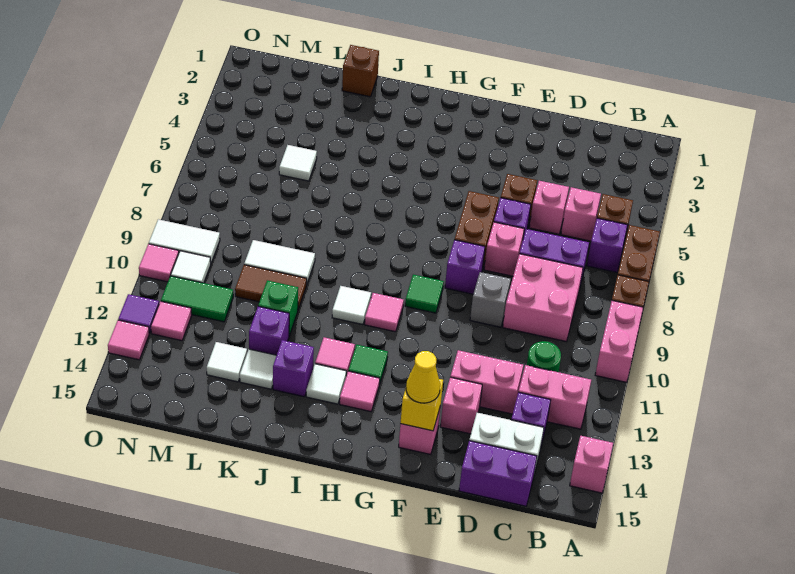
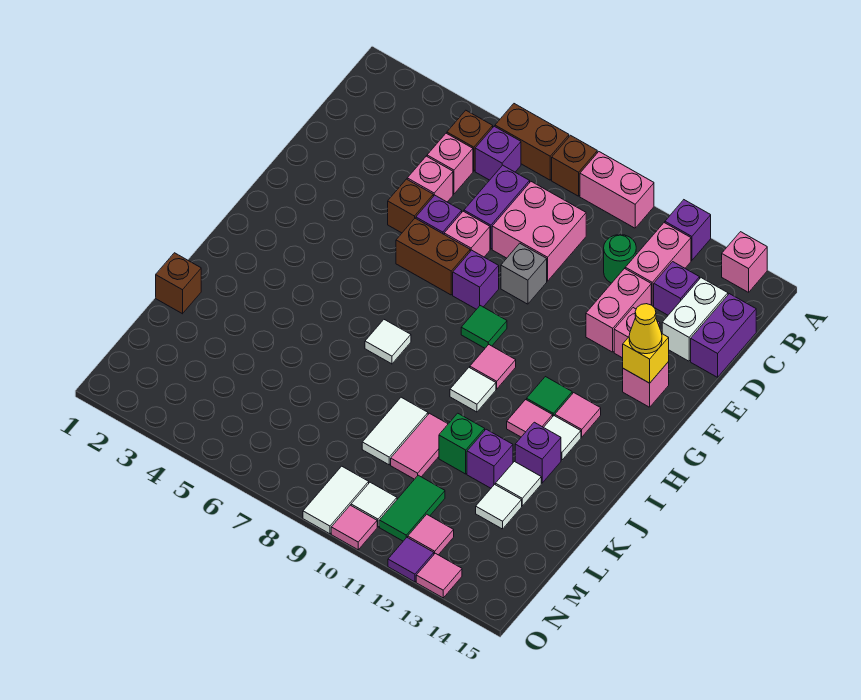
none -> purple 1x1 brick [665,200,711,260]
brown 1x2 tile [235,265,307,309] -> pink 1x2 tile [391,413,448,479]
white 1x1 tile [279,145,317,181] -> white 1x1 tile moved to [365,320,411,364]

